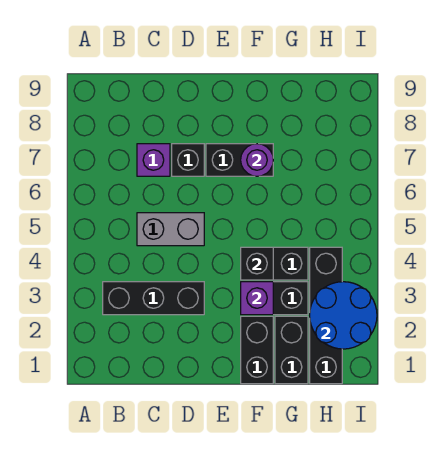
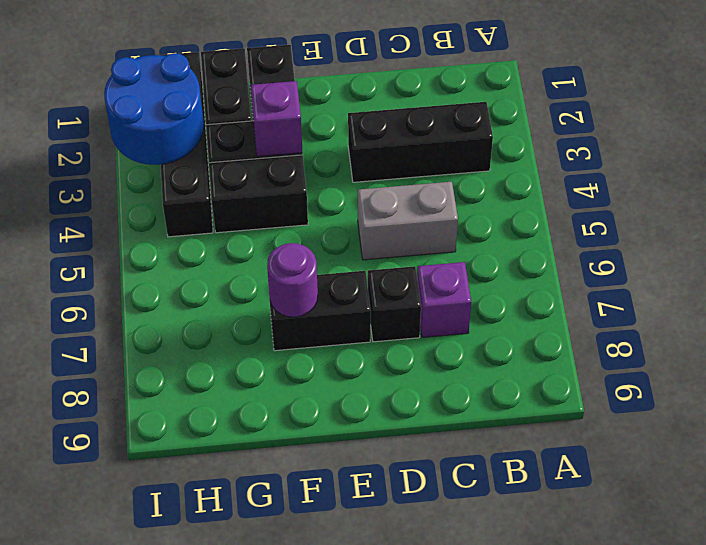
black 1x1 brick [241,247,273,280] -> none

